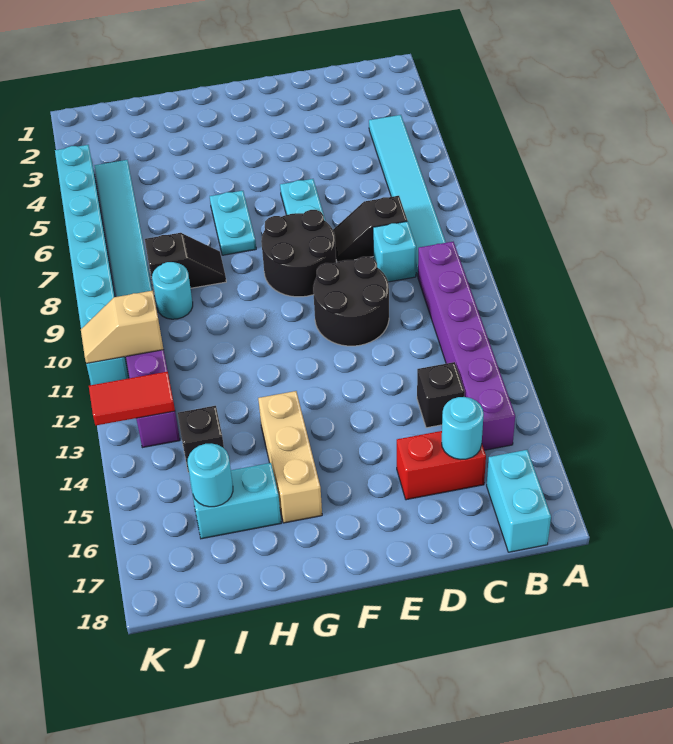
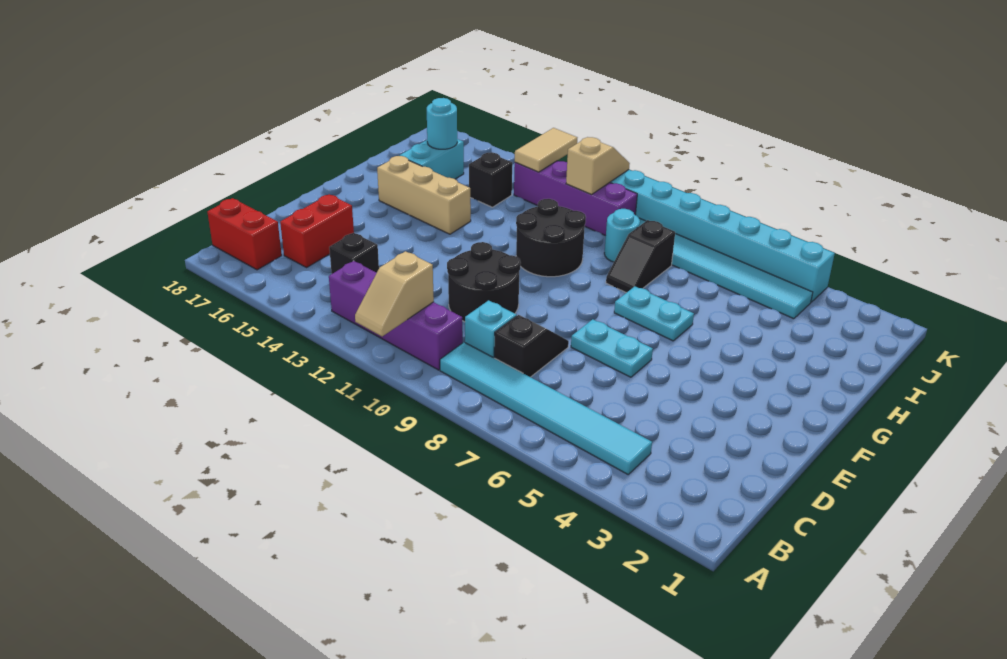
none -> tan 1x2 slope [355,251,434,336]
purple 1x6 brick [418,242,515,450] -> purple 1x4 brick [329,261,463,370]
cyan 1x2 brick [487,450,551,552] -> red 1x2 brick [207,198,282,270]
cyan 1x1 round brick [442,397,484,459] -> none
black 2x2 round brick [261,210,336,297] -> black 2x2 round brick moved to [516,199,586,277]
red 1x2 tile [89,372,175,425] -> tan 1x2 tile [515,128,577,172]

